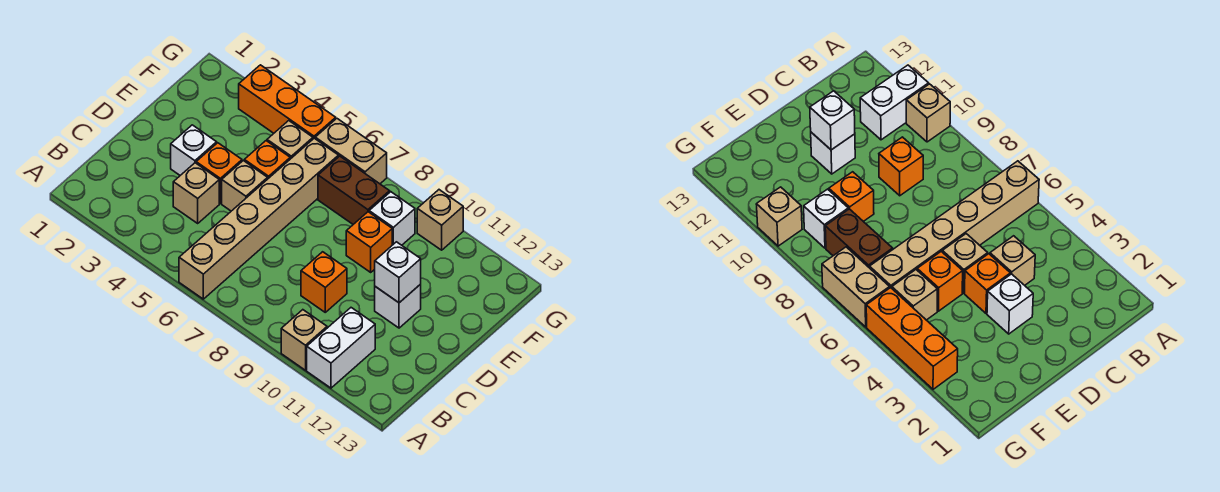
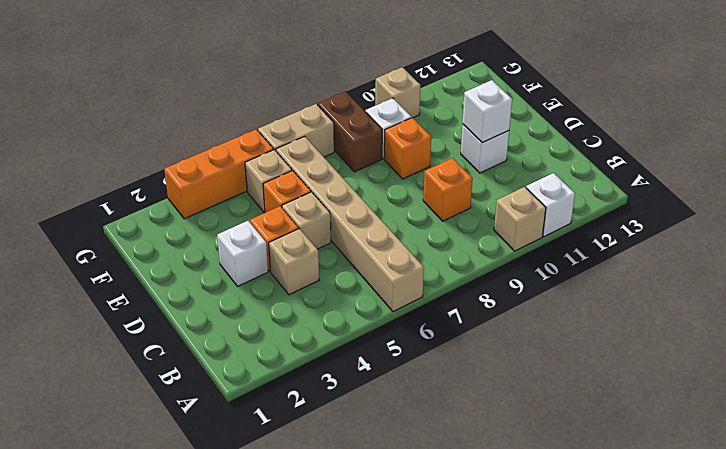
white 1x2 brick [307,308,375,388] -> white 1x1 brick [526,173,575,237]
brown 1x2 brick [318,156,390,224] -> brown 1x2 brick turned to [318,91,382,172]

